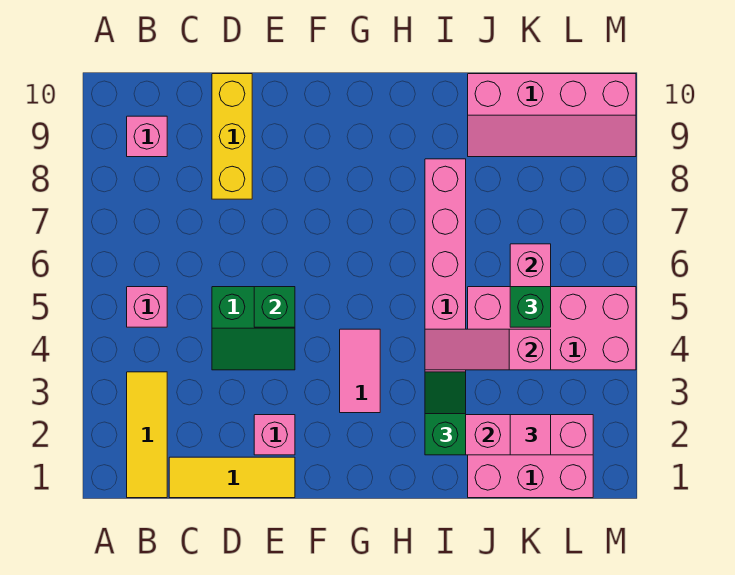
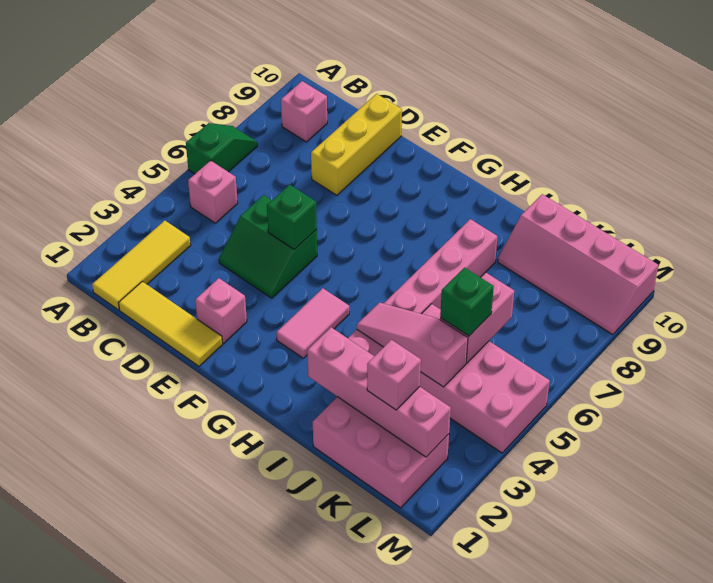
green 1x2 slope [425,372,466,455] -> green 1x2 slope moved to [186,123,257,174]
pink 1x1 tile [510,415,551,455] -> pink 1x1 brick [367,340,421,410]

